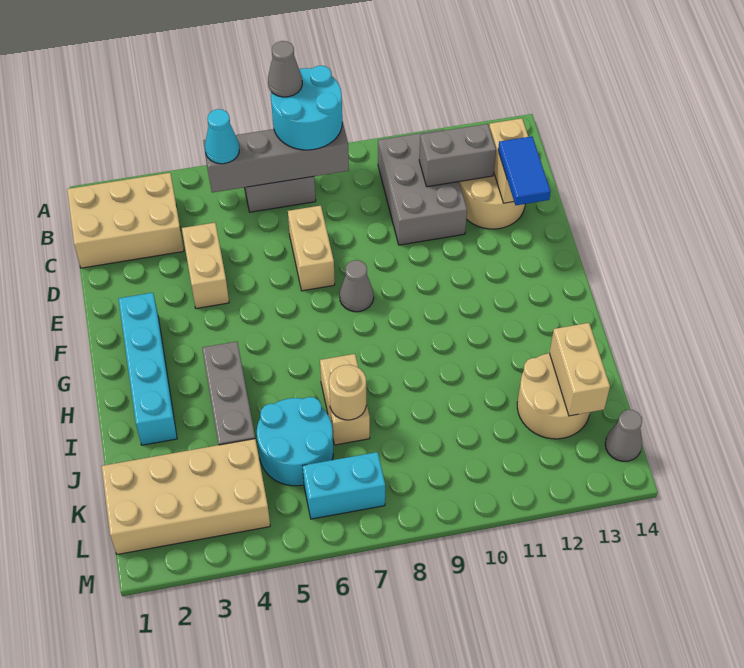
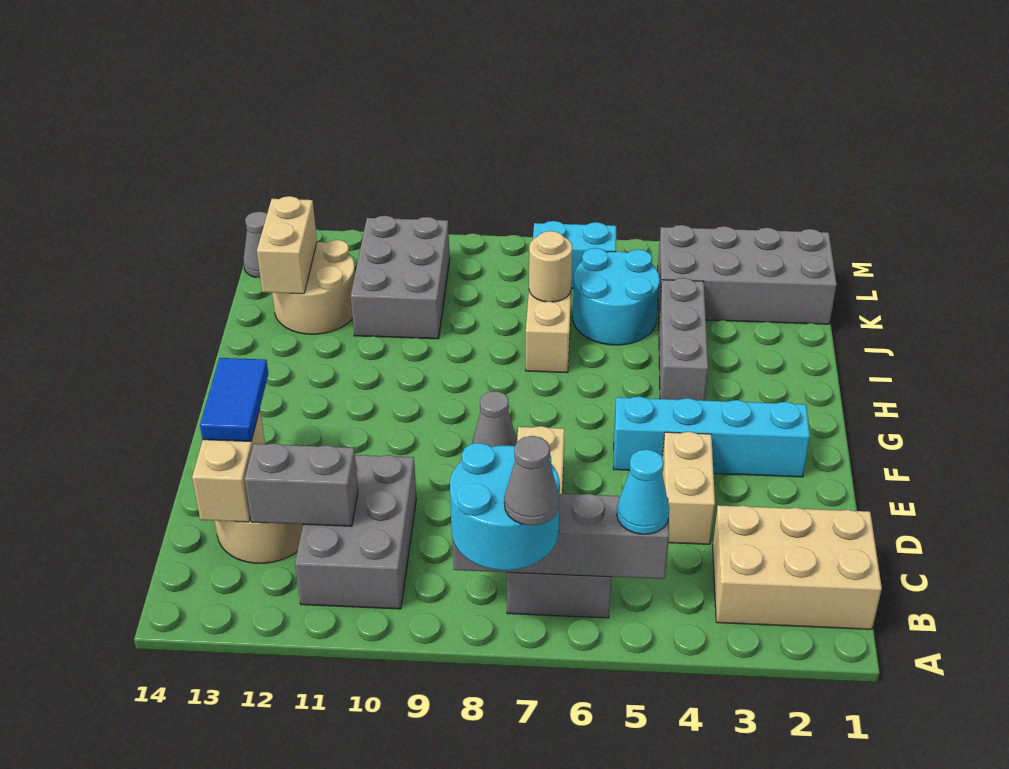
cyan 1x4 brick [119,293,177,445] -> cyan 1x4 brick turned to [613,396,810,477]
none -> grey 2x3 brick [351,216,450,339]
tan 2x4 brick [102,439,270,554] -> grey 2x4 brick [658,225,837,324]

